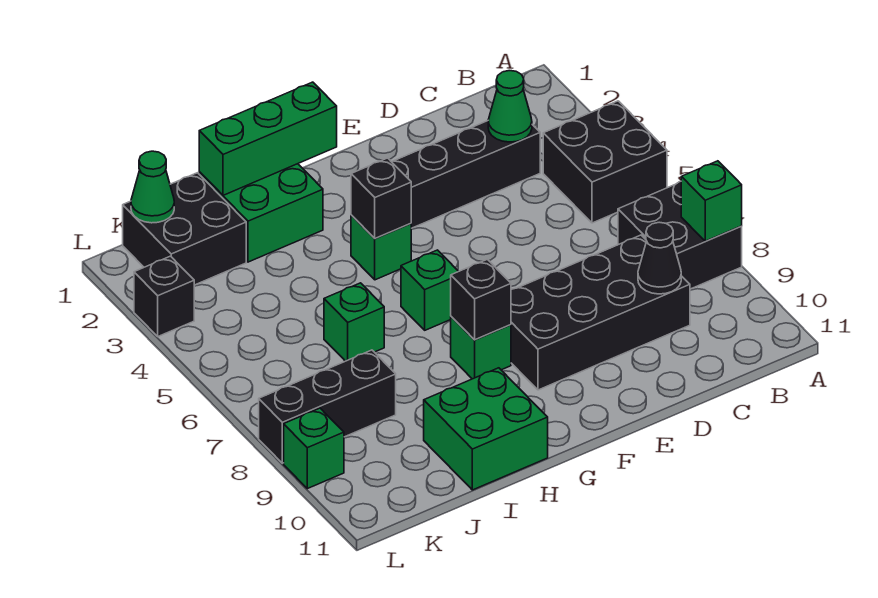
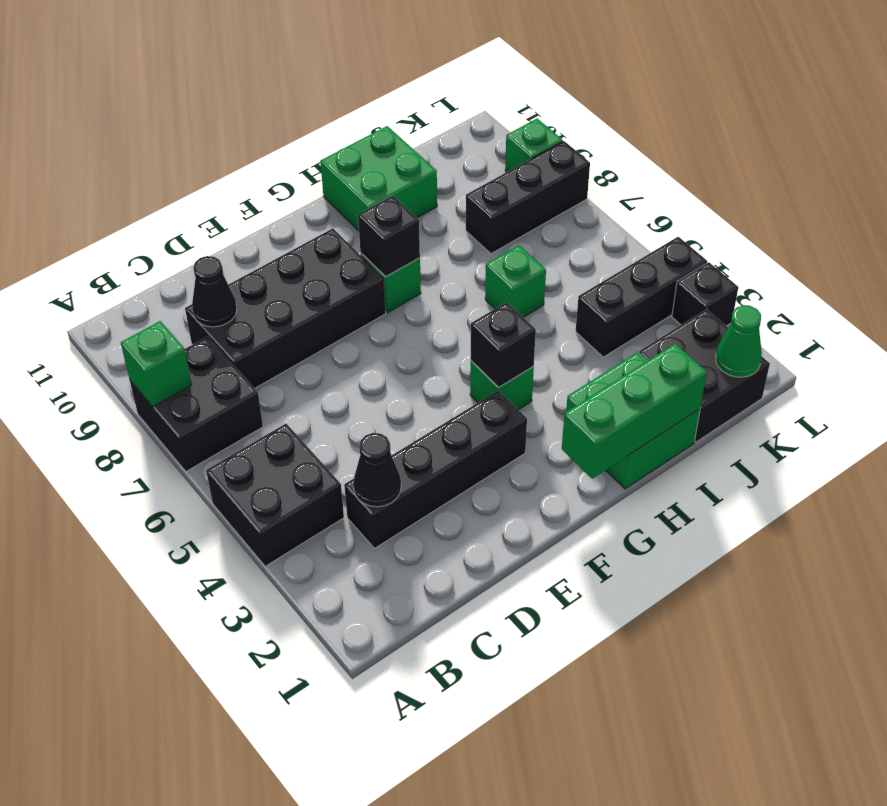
green 1x1 cone [488,71,532,142] -> black 1x1 cone [353,433,401,507]
green 1x1 brick [401,250,458,330] -> none
none -> black 1x3 brick [576,237,707,357]

